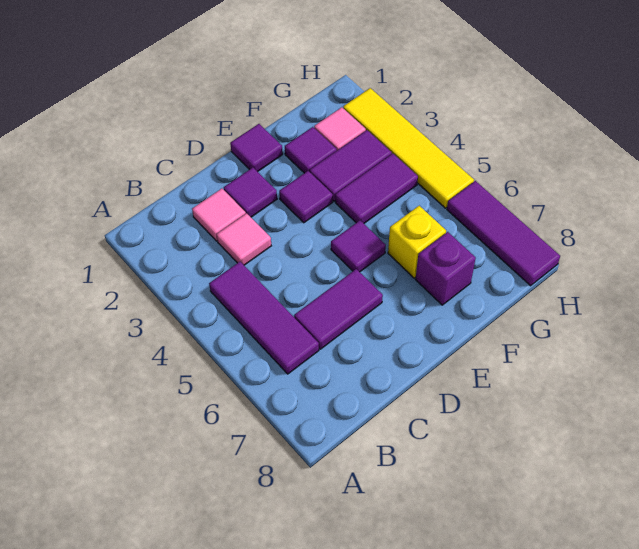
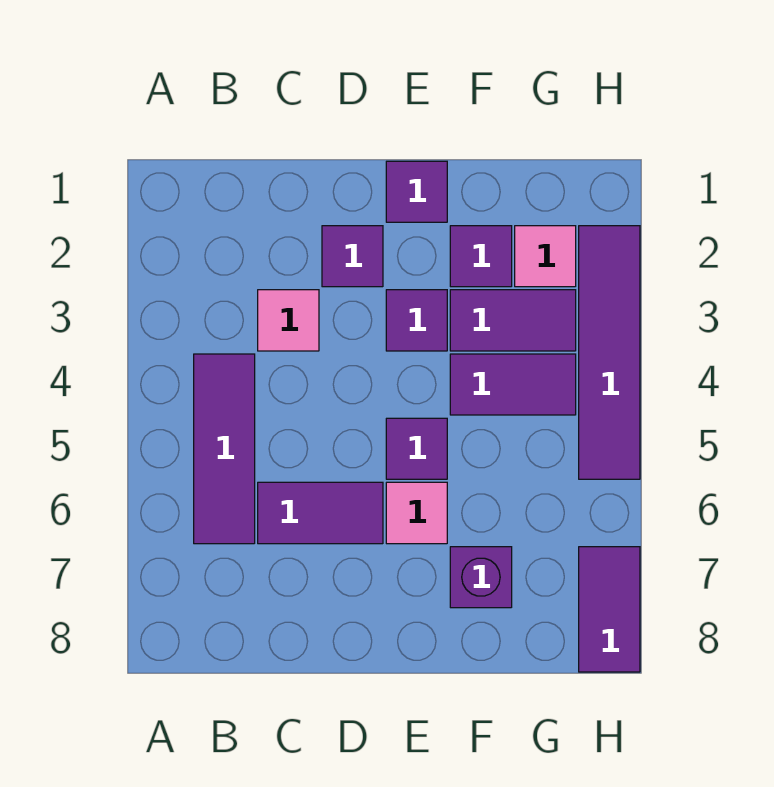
pink 1x1 tile [192,189,246,241] -> pink 1x1 tile moved to [386,482,447,544]
yellow 1x1 brick [388,206,446,278] -> none
yellow 1x4 tile [343,88,474,208] -> purple 1x4 tile [579,226,640,479]
purple 1x3 tile [447,181,560,286] -> purple 1x2 tile [579,547,640,672]

